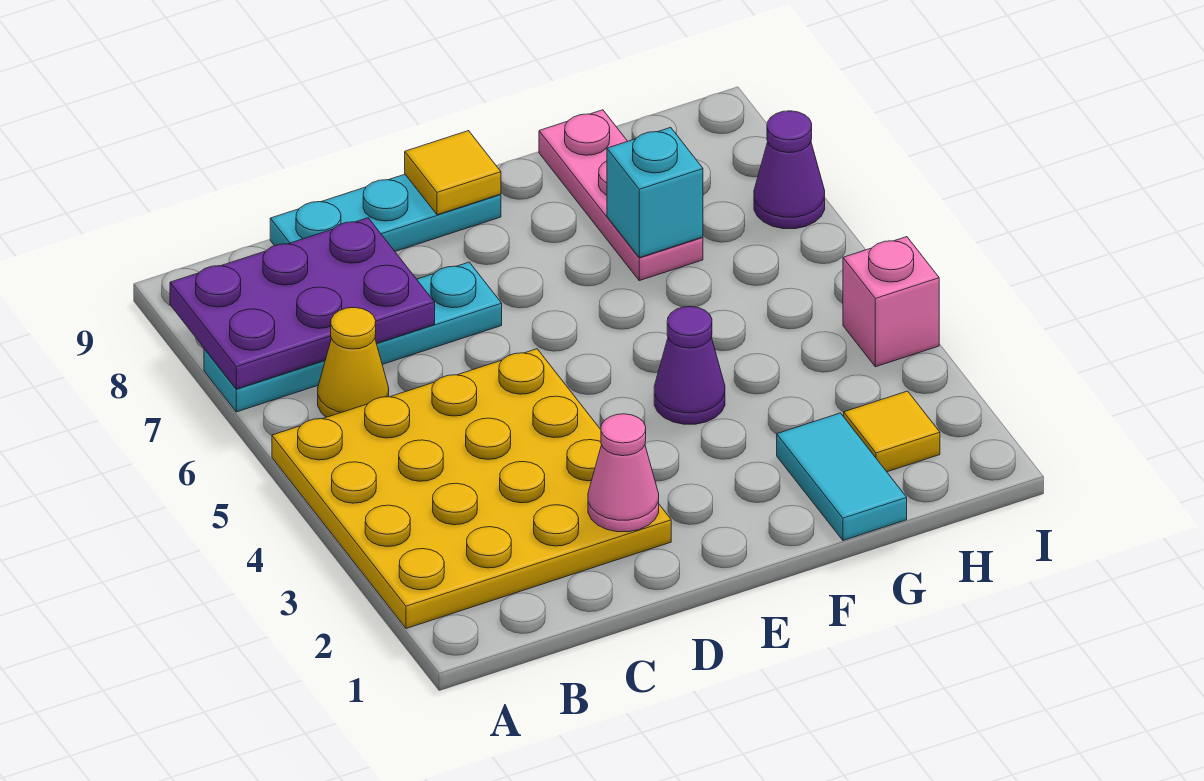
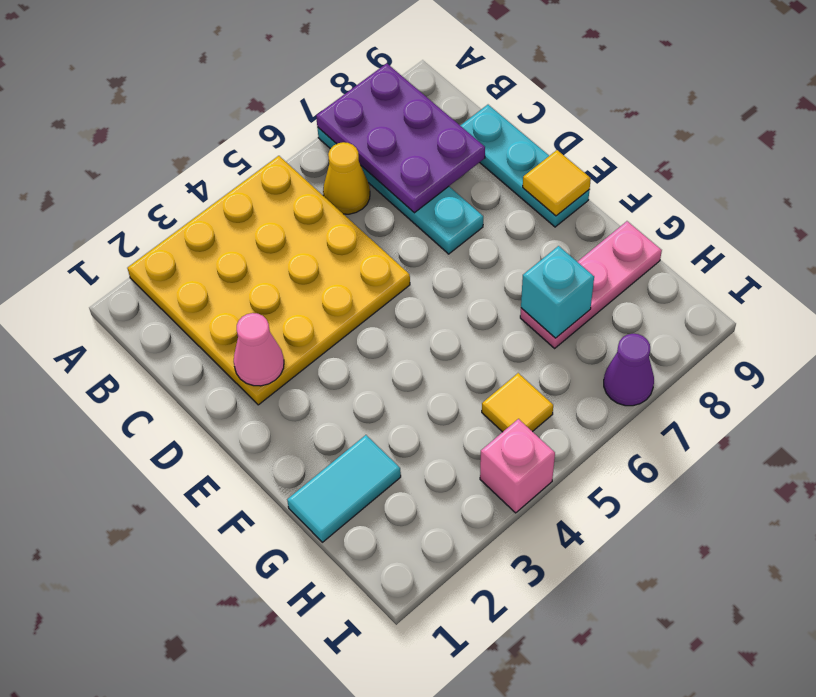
purple 1x1 cone [654,307,725,424] -> none
yellow 1x1 tile [844,391,940,472] -> yellow 1x1 tile moved to [482,373,553,432]

